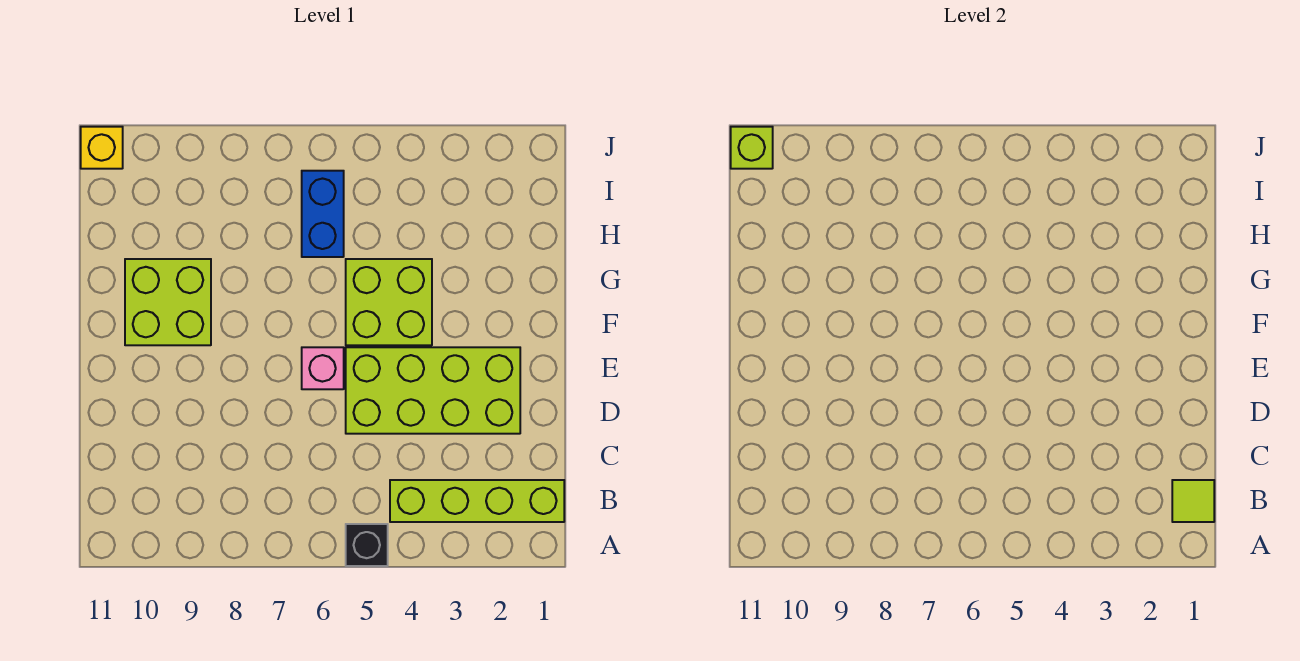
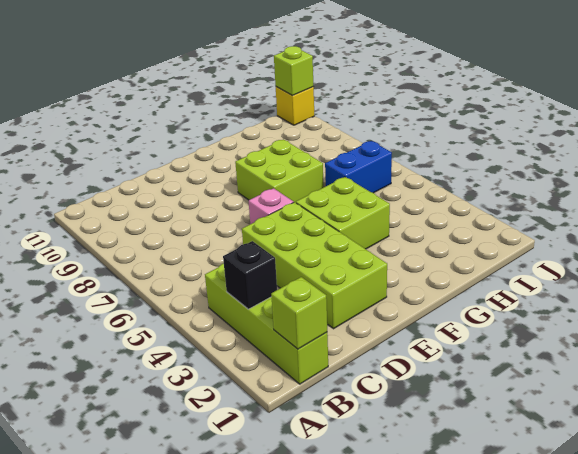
black 1x1 brick [346,524,388,566] -> black 1x1 brick moved to [223,241,277,309]
lime 1x1 tile [1172,480,1214,522] -> lime 1x1 brick [271,277,327,349]
lime 2x2 brick [125,259,211,345] -> lime 2x2 brick moved to [235,139,324,203]

